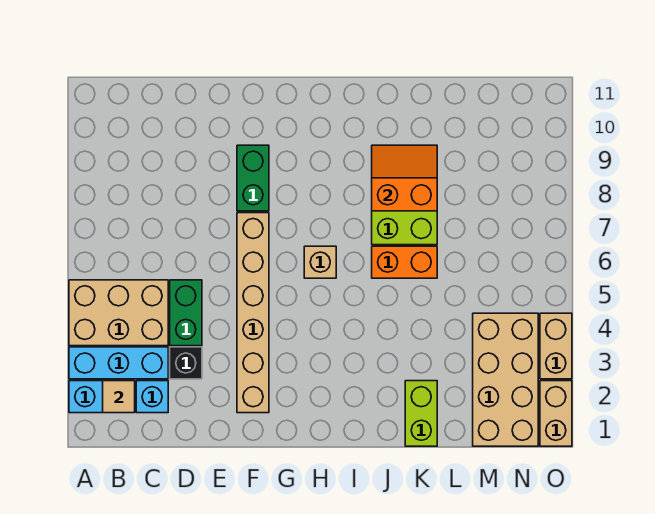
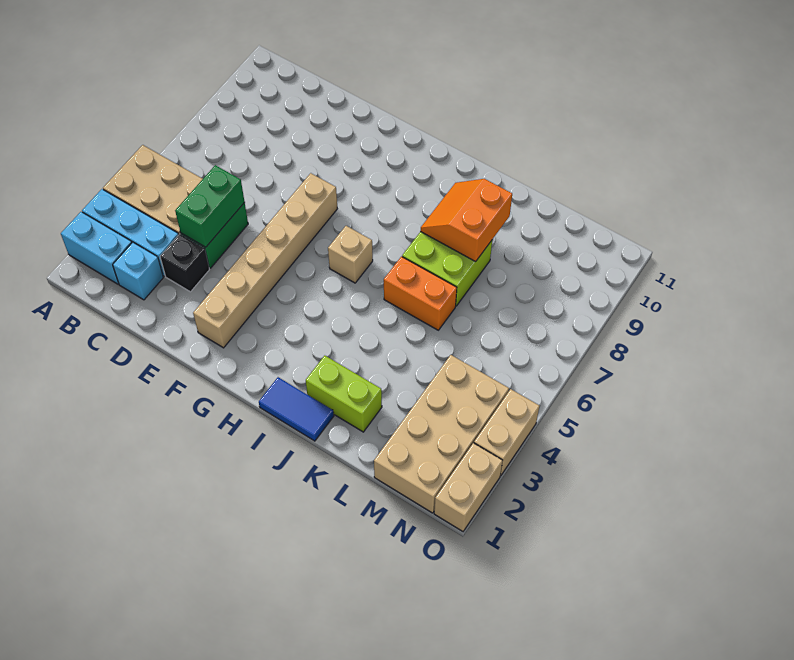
tan 1x1 tile [103,381,135,413] -> none
green 1x2 brick [237,145,269,211] -> green 1x2 brick moved to [175,165,245,247]
none -> blue 1x2 tile [259,377,334,441]
orange 2x2 slope [372,145,437,211] -> orange 2x2 slope turned to [420,179,512,262]
lime 1x2 brick [405,381,437,446] -> lime 1x2 brick turned to [306,356,382,432]

